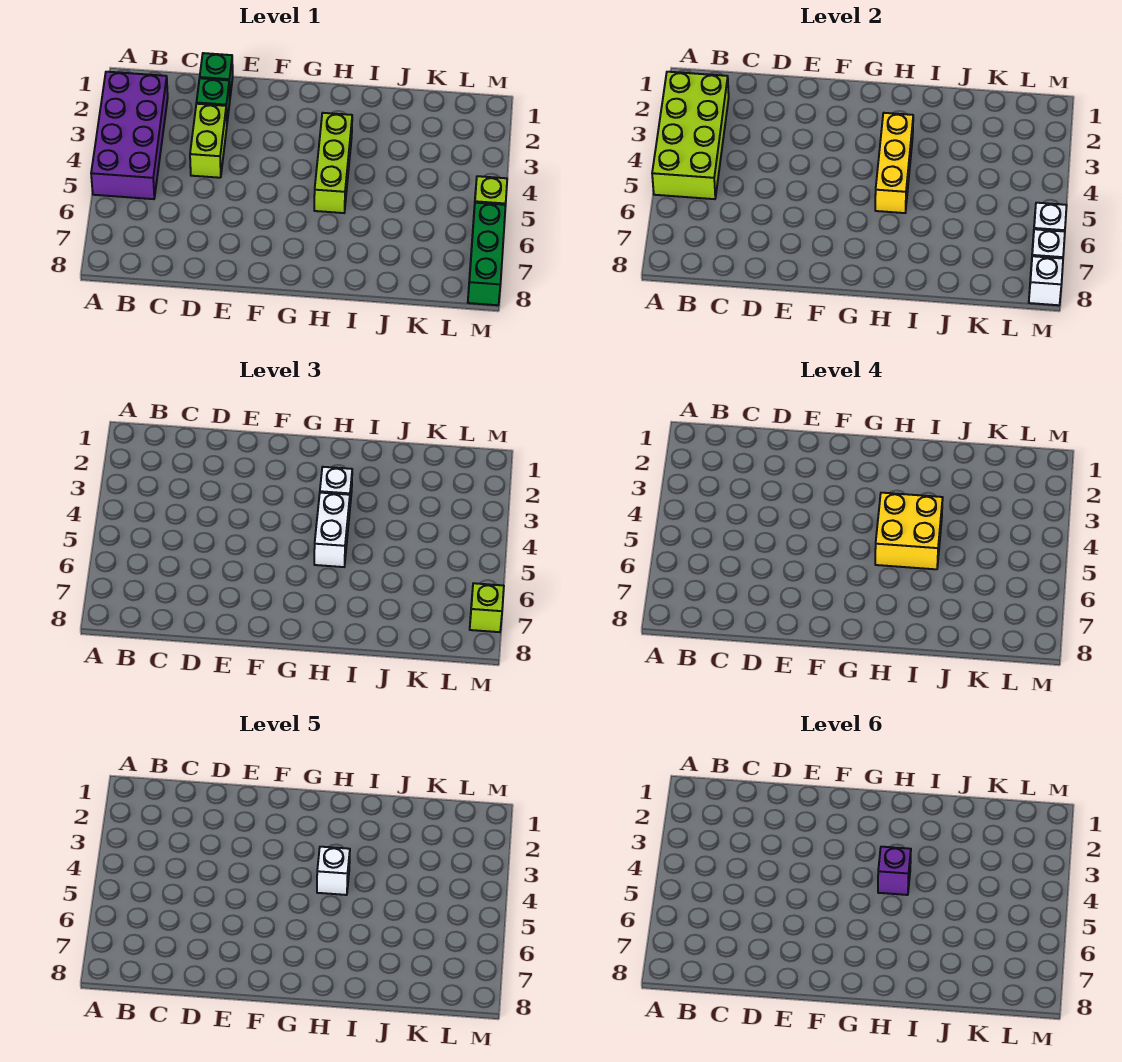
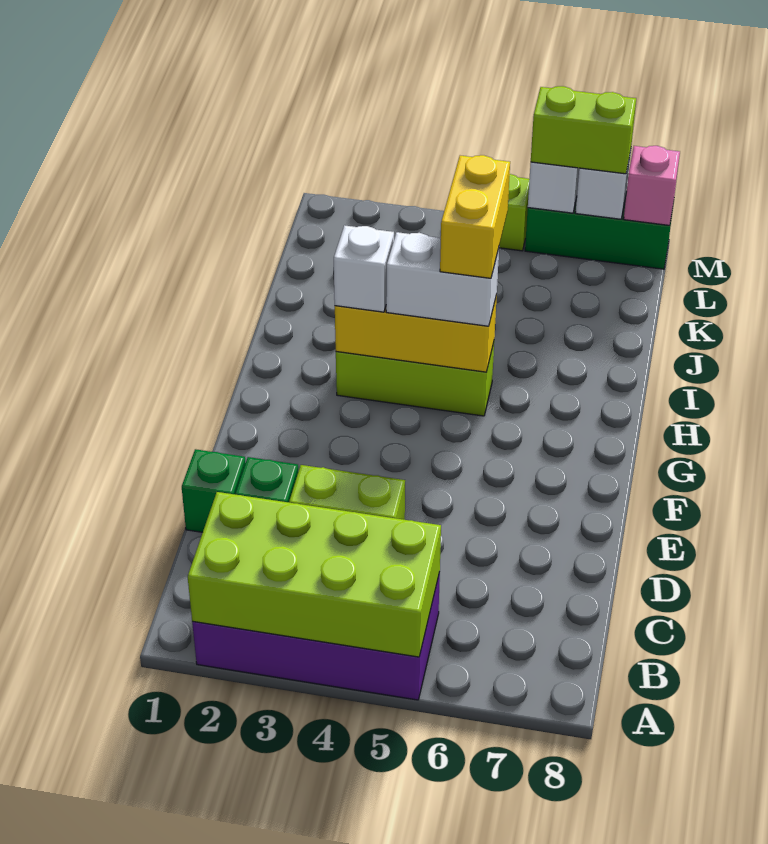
yellow 2x2 brick [875,493,943,569] -> yellow 1x2 brick [440,155,510,278]
white 1x1 brick [317,847,350,895] -> none
purple 1x1 brick [878,847,911,895] -> none
lime 1x1 brick [470,583,504,632] -> lime 1x2 brick [531,86,636,174]
white 1x1 brick [1029,256,1063,305] -> pink 1x1 brick [624,146,680,225]

